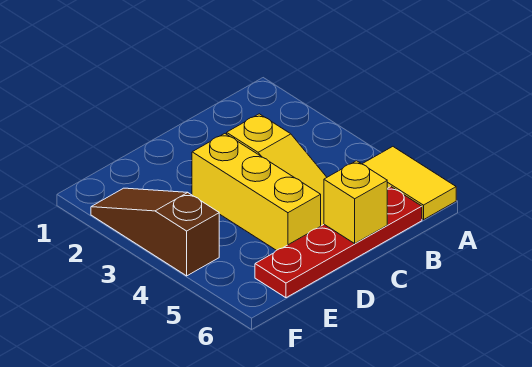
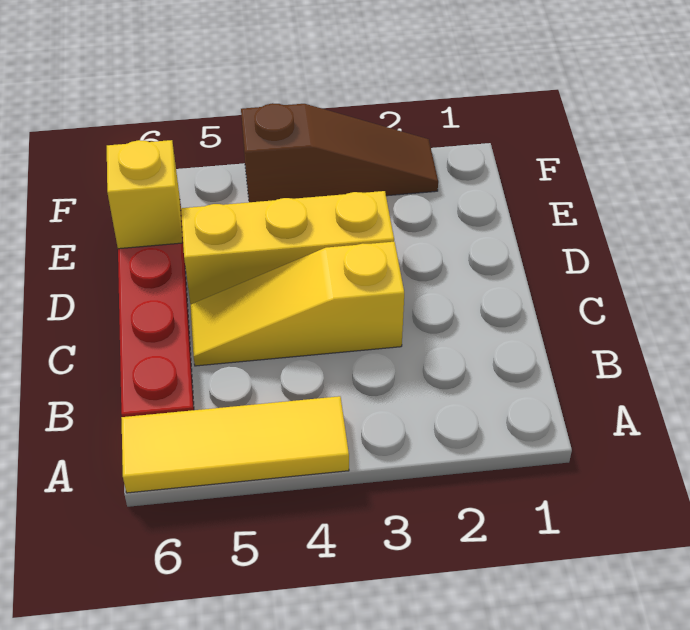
yellow 1x2 tile [363,147,456,220] -> yellow 1x3 tile [121,396,349,493]
yellow 1x1 brick [324,161,387,244] -> yellow 1x1 brick moved to [107,140,182,249]

